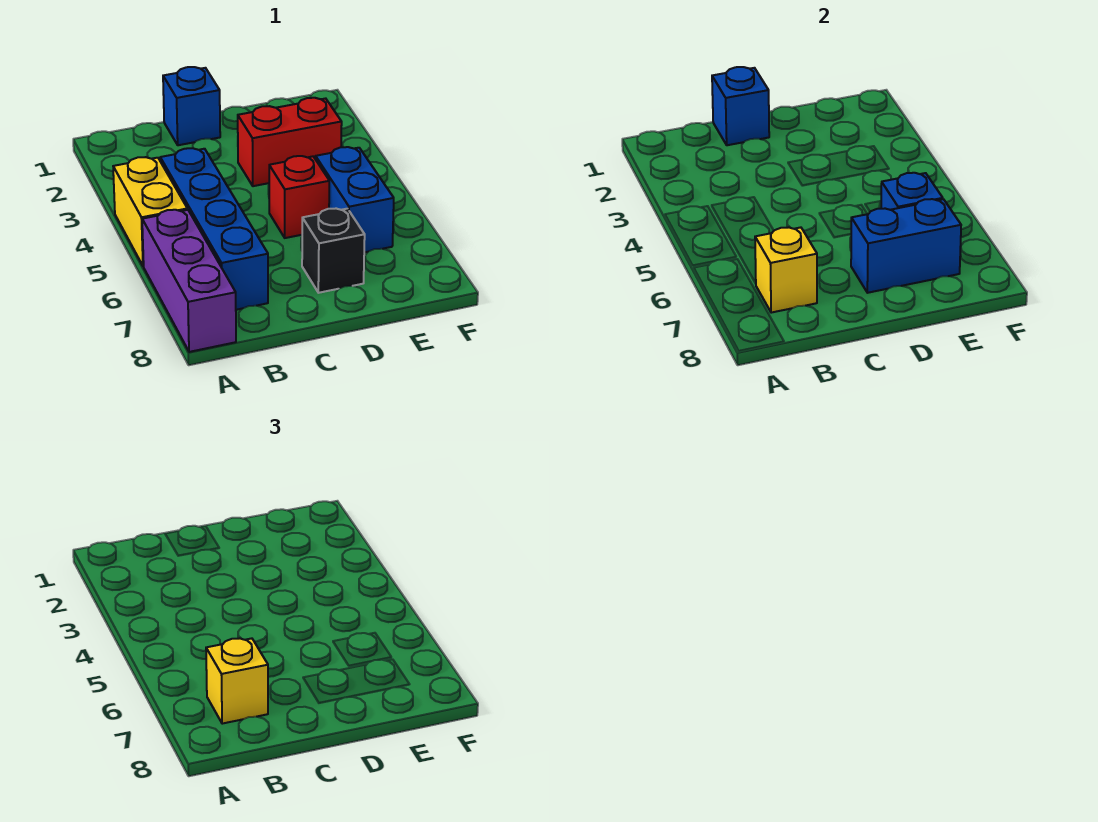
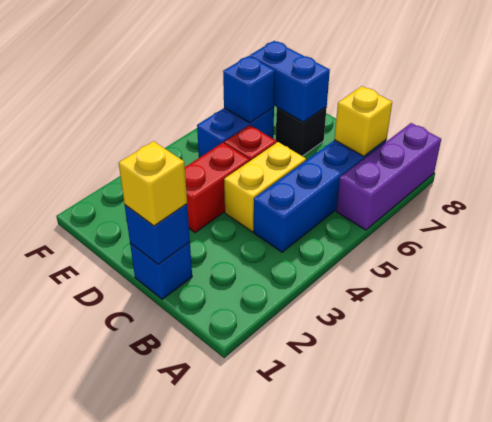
yellow 1x2 brick [113,157,187,266] -> yellow 1x2 brick moved to [224,142,306,232]
yellow 1x1 brick [206,638,268,724] -> yellow 1x1 brick moved to [119,141,187,226]
red 1x2 brick [238,98,342,186] -> red 1x2 brick turned to [185,143,250,232]

